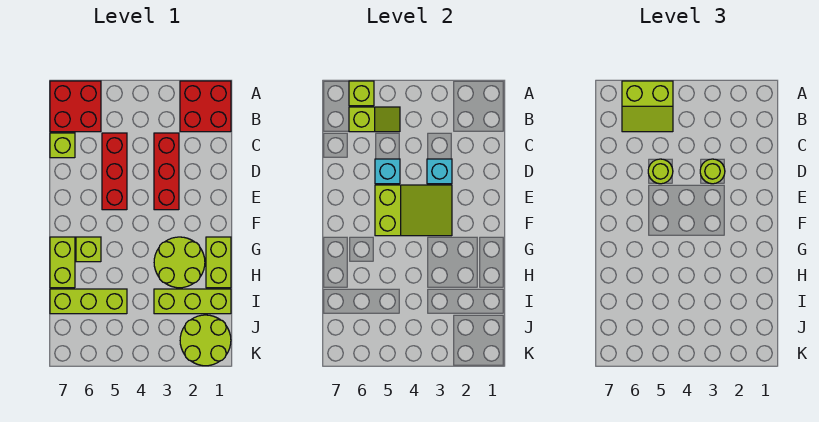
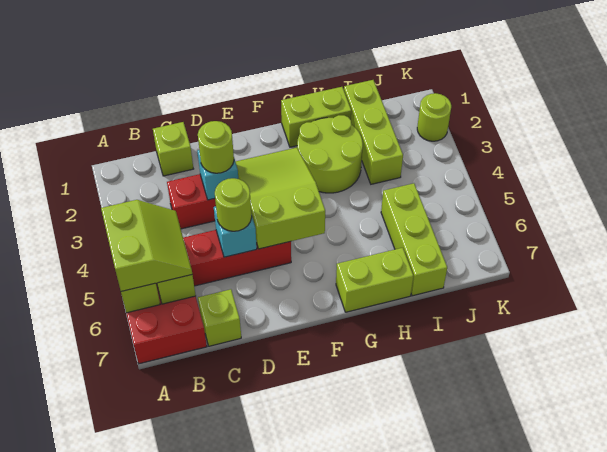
red 2x2 brick [180,81,231,132] -> none
lime 1x1 brick [76,237,101,262] -> lime 1x1 brick moved to [153,122,193,176]
lime 2x2 round brick [180,315,231,366] -> lime 1x1 round brick [417,93,451,141]

